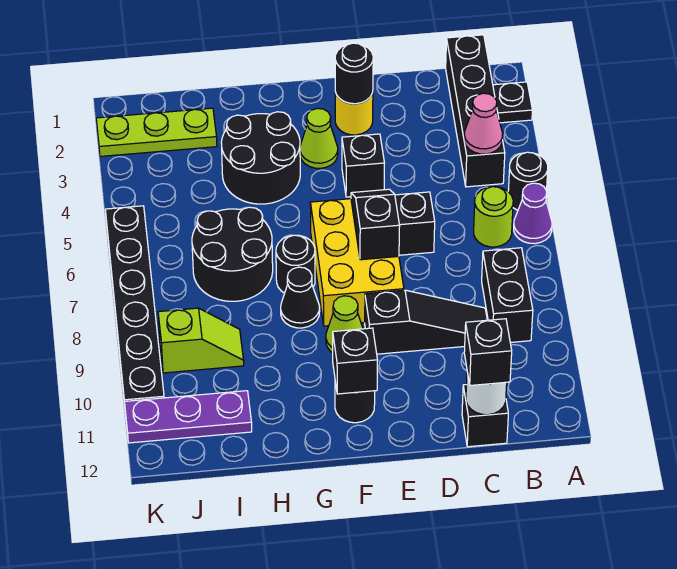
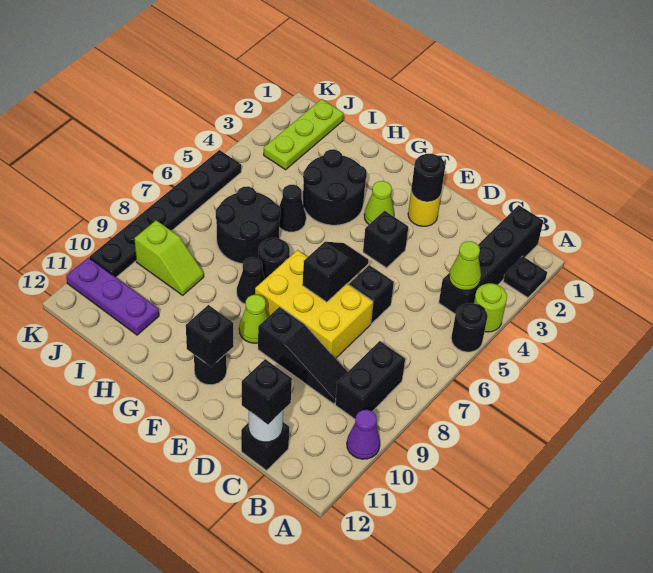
purple 1x1 cone [514,183,552,244] -> purple 1x1 cone moved to [347,410,380,459]
pink 1x1 cone [464,93,503,154] -> lime 1x1 cone [449,241,481,291]
lime 1x1 round brick [474,187,513,247] -> lime 1x1 round brick moved to [474,283,507,332]
yellow 2x3 brick [310,199,404,326] -> yellow 2x3 brick turned to [255,250,373,358]
none -> black 1x1 cone [279,185,306,232]
lime 1x3 plate [96,108,217,156] -> lime 1x3 plate turned to [264,99,344,170]

